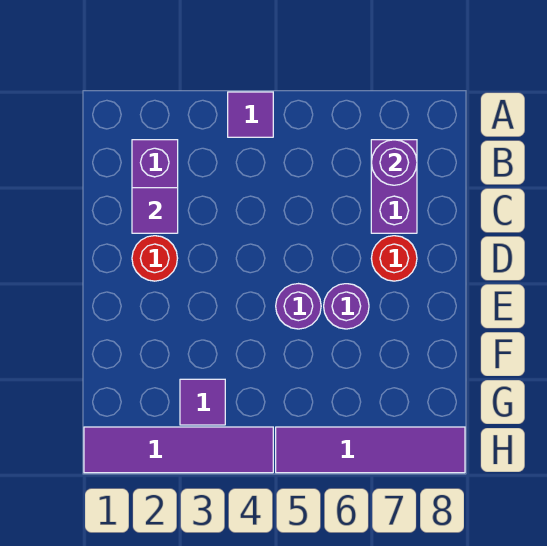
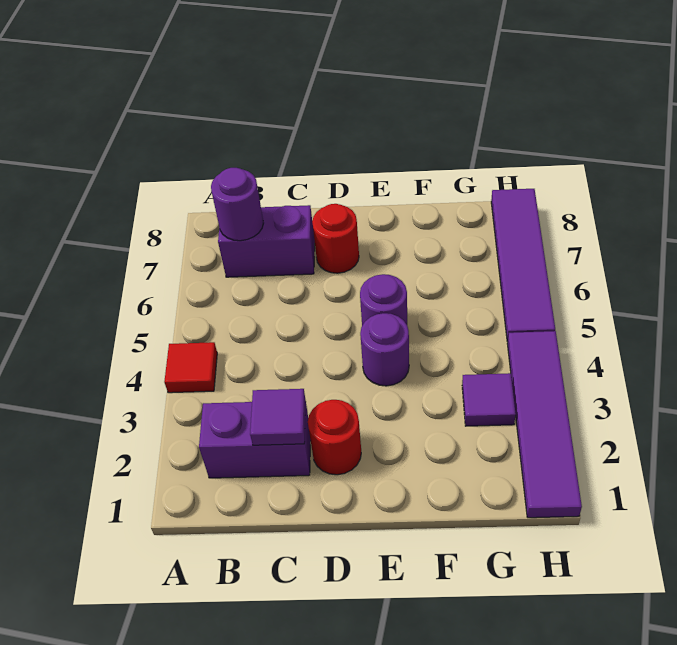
purple 1x1 tile [228,92,273,137] -> red 1x1 tile [164,342,217,393]
purple 1x1 round brick [324,284,369,329] -> purple 1x1 round brick moved to [360,313,409,386]

